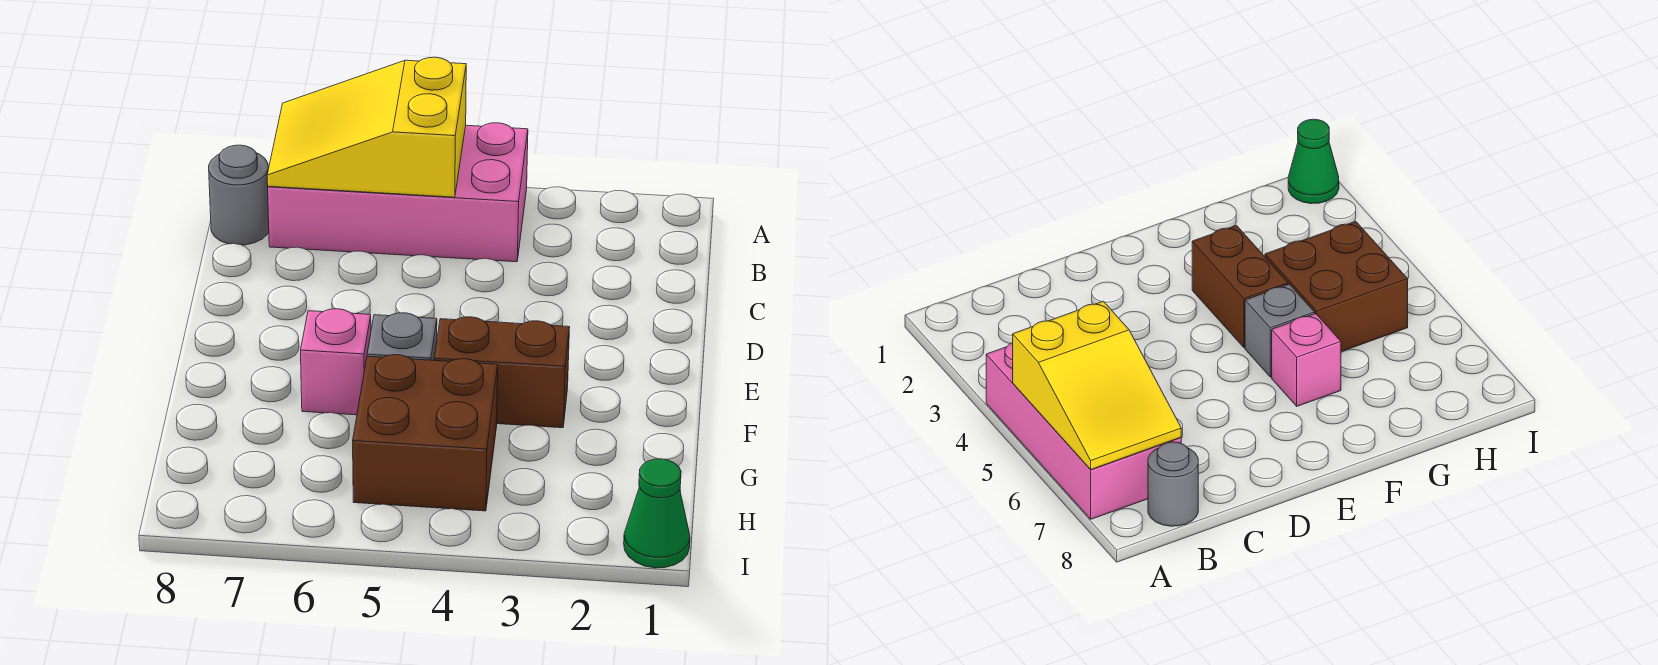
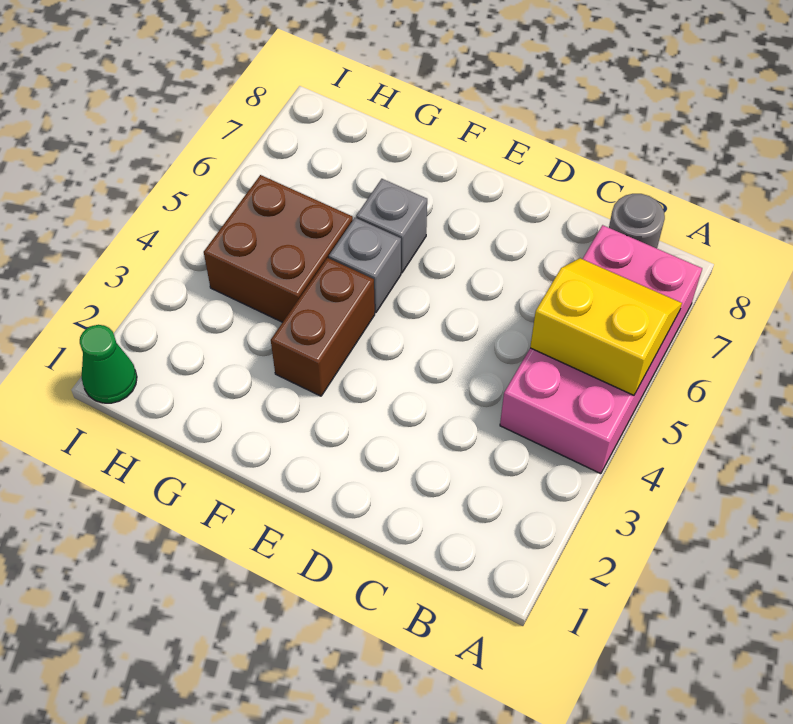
yellow 2x3 slope [267,57,466,197] -> yellow 2x2 slope [530,258,682,395]
pink 1x1 brick [301,309,371,415] -> grey 1x1 brick [356,179,427,273]

